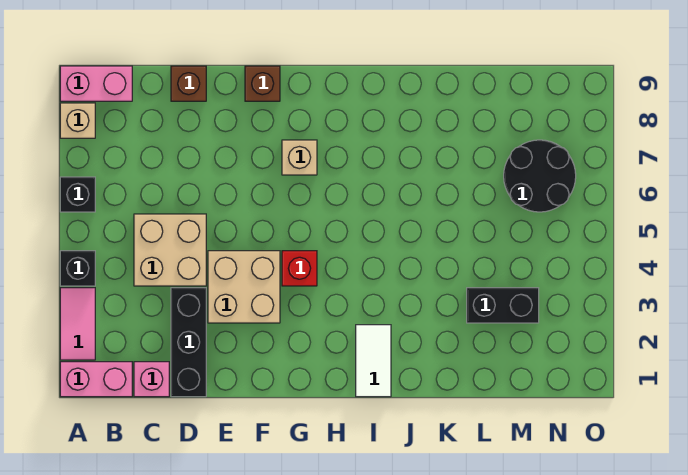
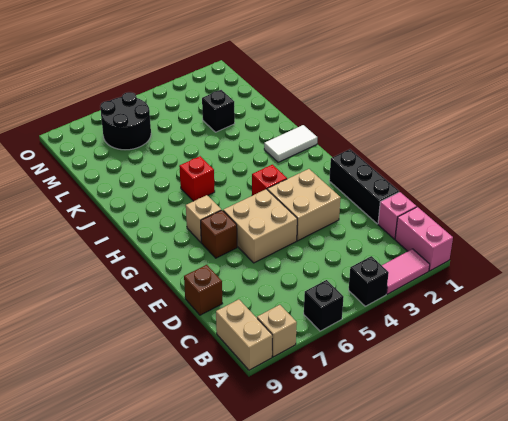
pink 1x2 brick [60,66,132,101] -> tan 1x2 brick [216,299,272,370]
tan 2x2 brick [134,214,206,286] -> tan 2x2 brick moved to [223,189,297,263]
black 1x3 brick [171,288,206,397] -> black 1x3 brick turned to [329,149,399,224]
brown 1x1 brick [245,66,280,101] -> brown 1x1 brick moved to [201,210,237,258]
none -> red 1x1 brick [179,156,215,201]
black 1x2 brick [467,288,539,323] -> black 1x1 brick [202,90,235,132]

